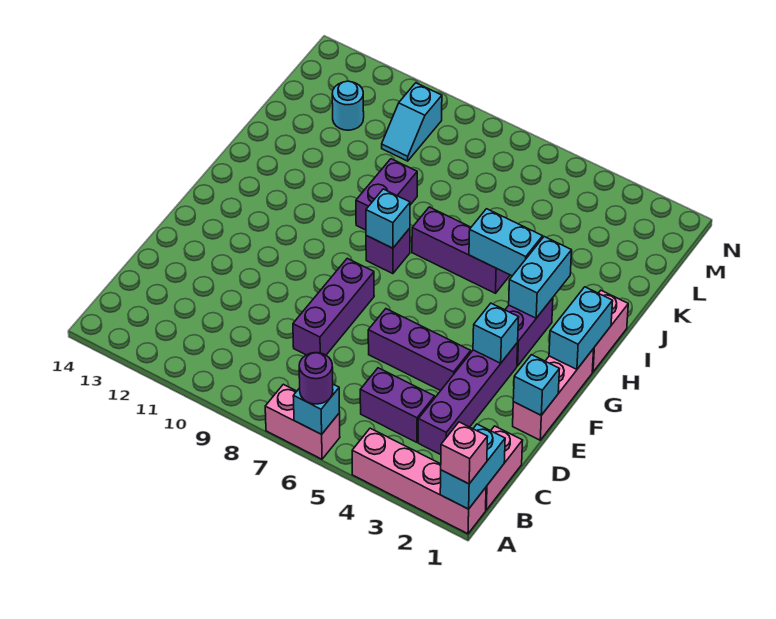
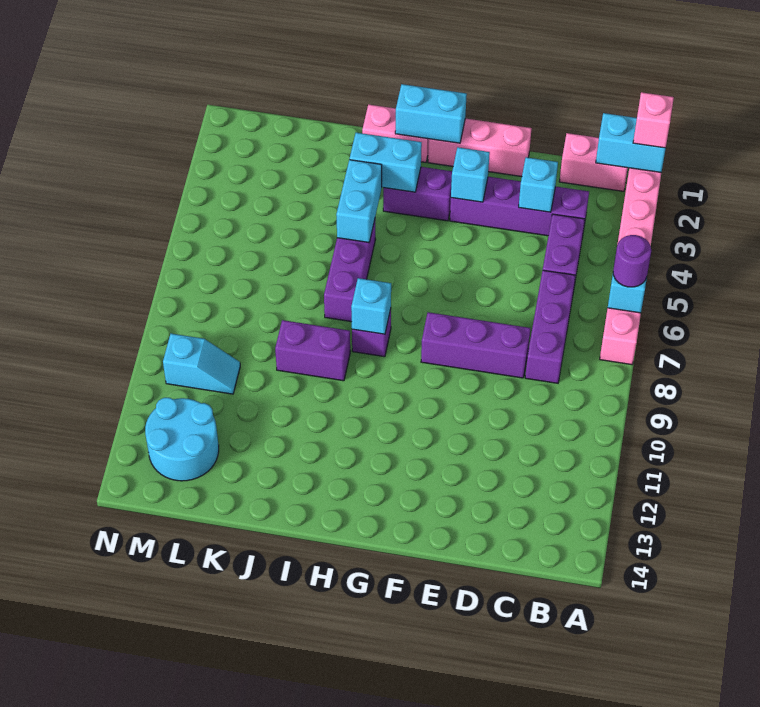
cyan 1x1 brick [513,355,559,415] -> cyan 1x1 brick moved to [519,157,558,212]
purple 1x3 brick [368,309,471,391] -> purple 1x3 brick moved to [525,270,575,383]
cyan 1x1 round brick [332,81,364,130] -> cyan 2x2 round brick [145,398,219,481]

